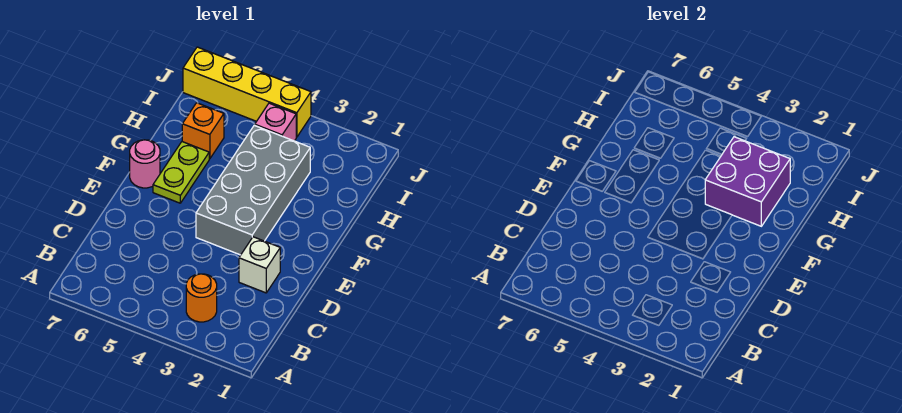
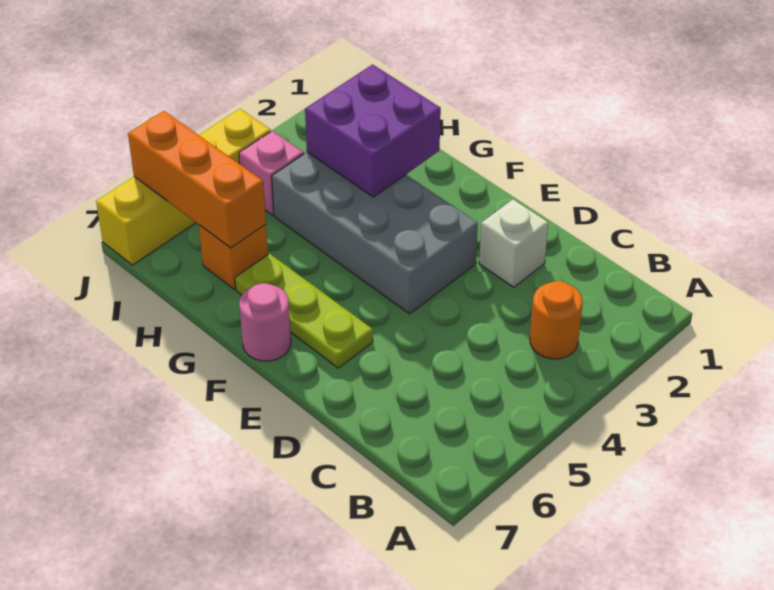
lime 1x2 plate [153,142,209,203] -> lime 1x3 plate [235,254,373,368]
none -> orange 1x3 brick [128,111,266,248]

